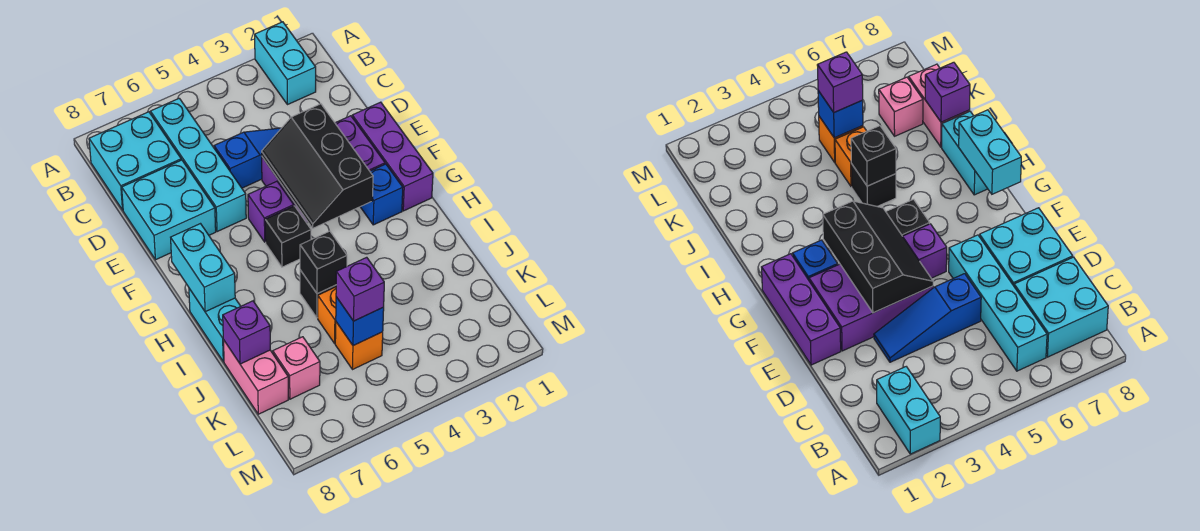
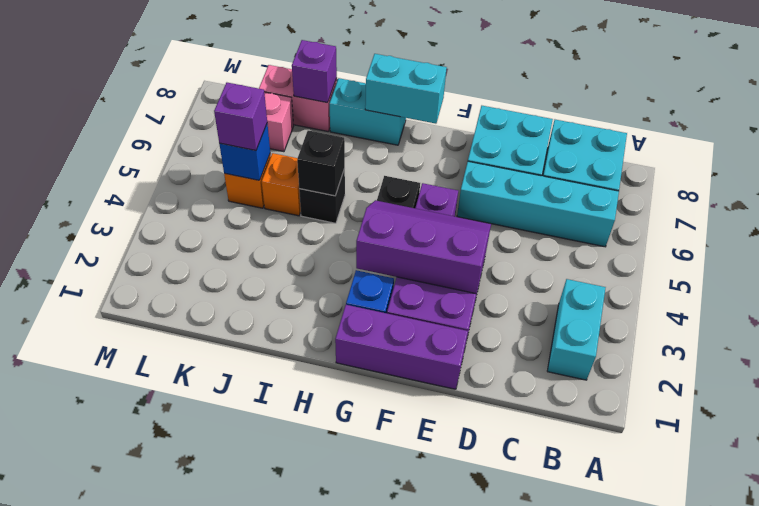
cyan 1x2 brick [255,22,316,105] -> cyan 1x2 brick turned to [547,279,606,380]
blue 1x3 slope [214,128,281,188] -> none
black 2x3 slope [262,104,373,228] -> purple 2x3 slope [356,200,491,294]

